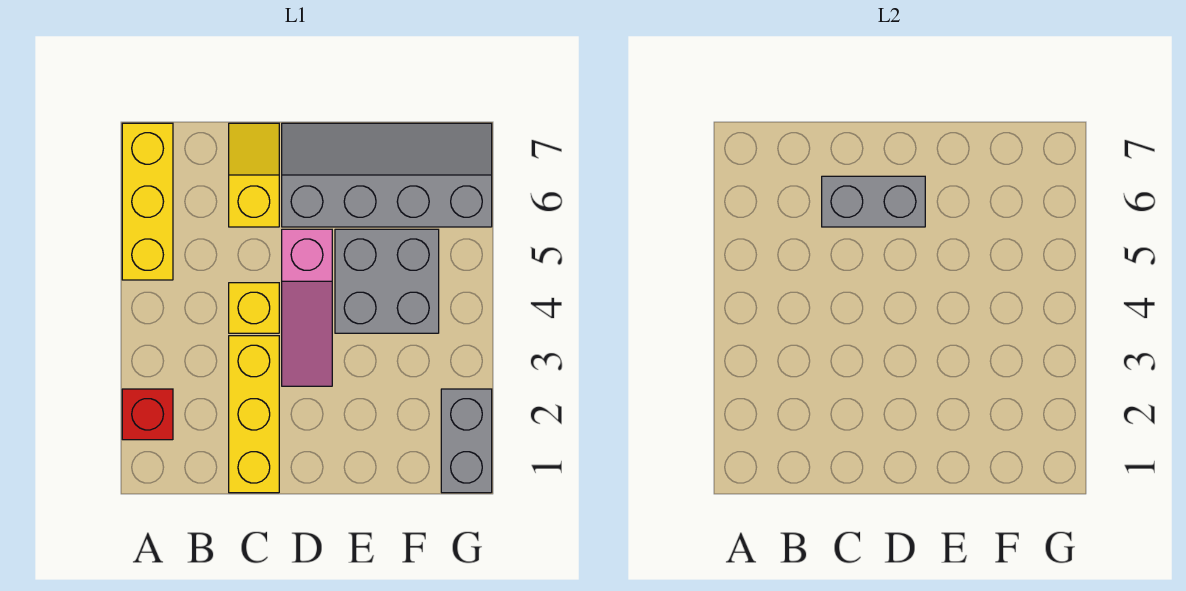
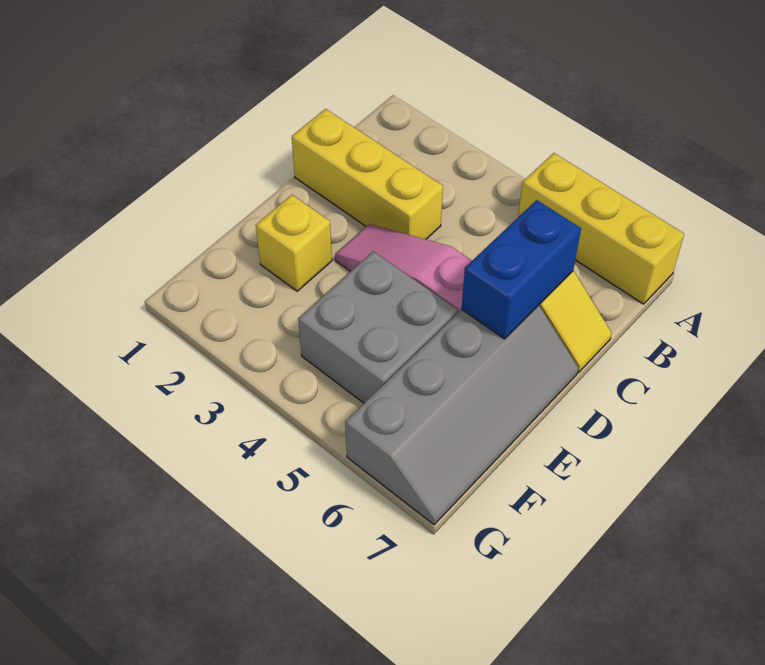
red 1x1 brick [122,389,173,440] -> none
yellow 1x1 brick [229,283,279,333] -> yellow 1x1 brick moved to [256,195,332,291]
grey 1x2 brick [822,176,925,227] -> blue 1x2 brick [462,200,581,339]
grey 1x2 brick [441,389,492,493] -> none

